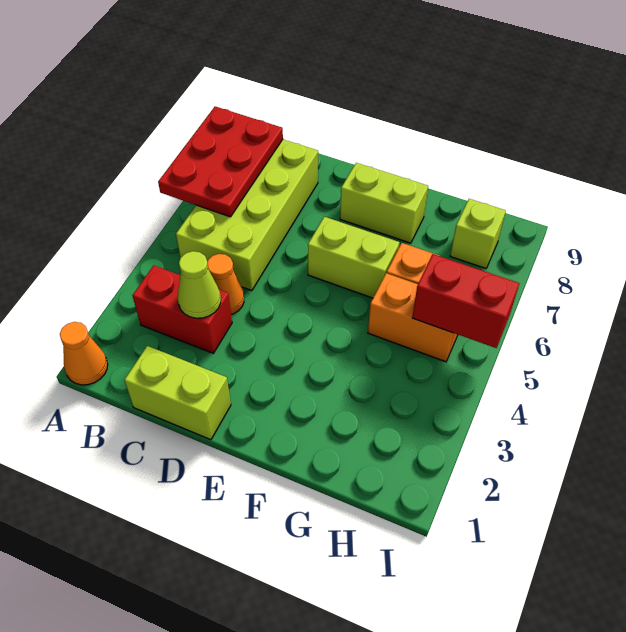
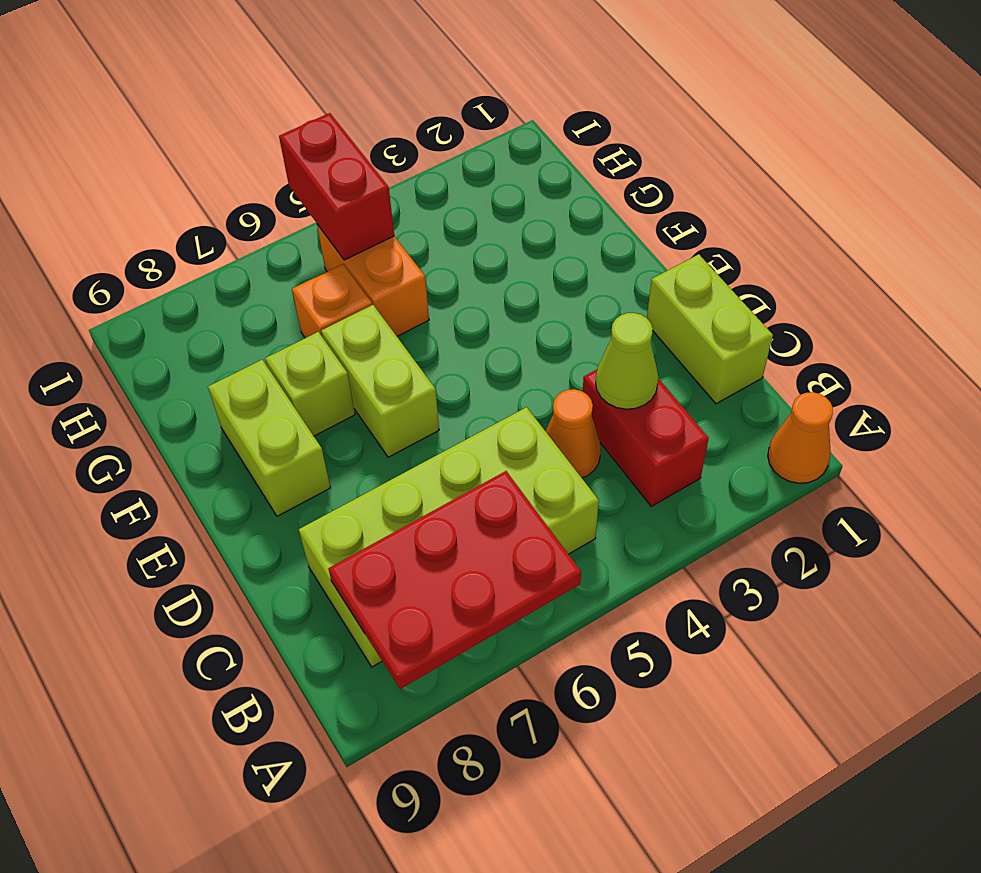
lime 1x1 brick [450,199,506,268] -> lime 1x1 brick moved to [265,332,355,436]

